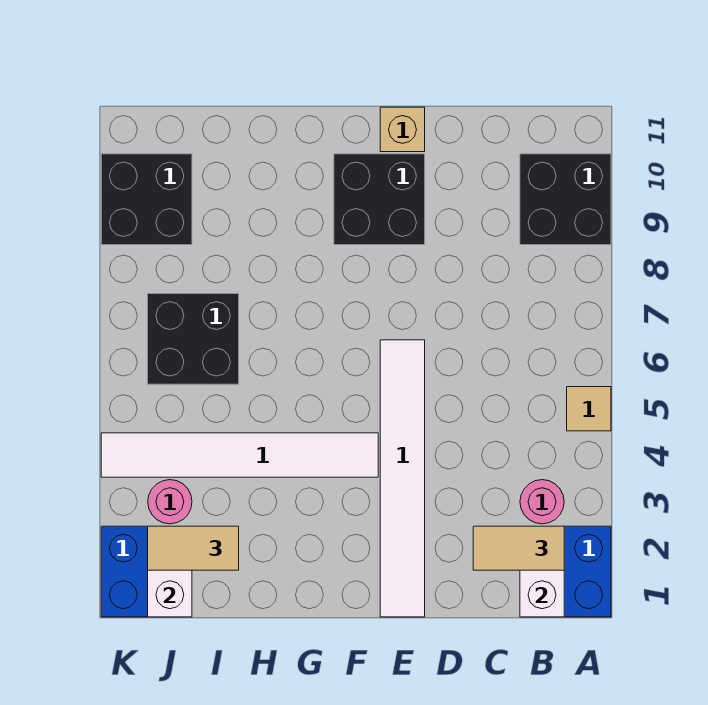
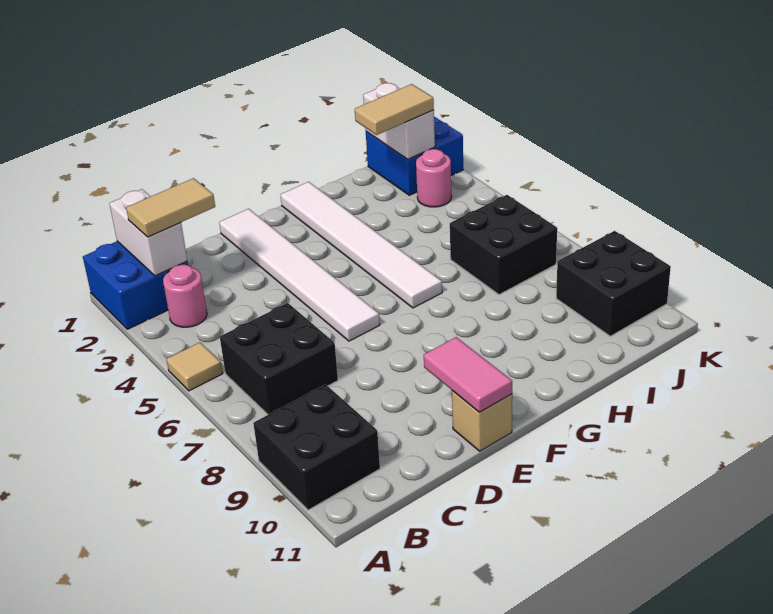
black 2x2 brick [334,154,425,245] -> black 2x2 brick moved to [220,303,338,415]
none -> pink 1x2 tile [424,337,512,412]
white 1x6 tile [101,433,378,477] -> white 1x6 tile turned to [281,182,442,308]

